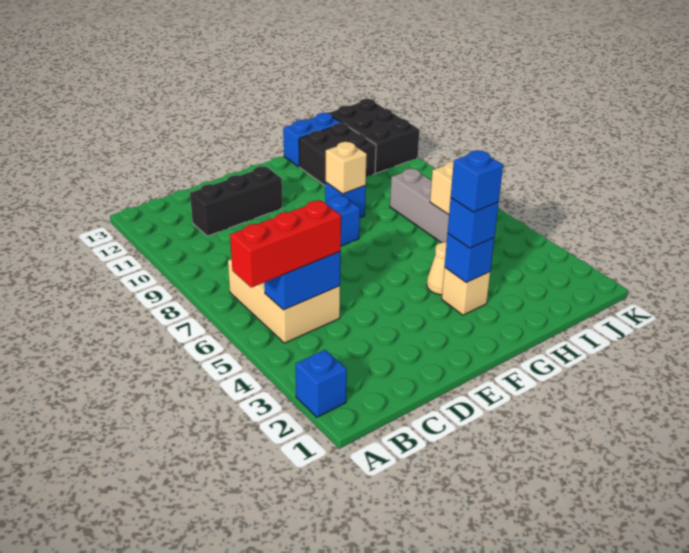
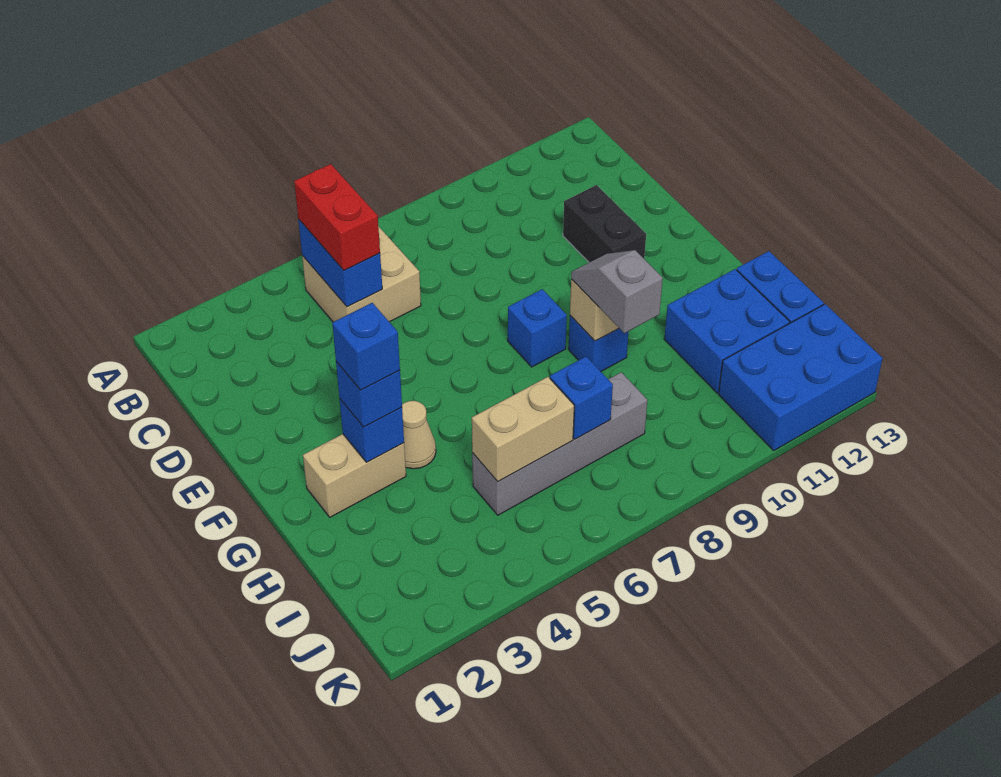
blue 1x1 brick [295,350,347,417] -> blue 1x1 brick moved to [550,356,613,439]
red 1x3 brick [230,200,341,288] -> red 1x2 brick [294,164,380,270]
tan 2x3 brick [228,259,340,343] -> tan 2x2 brick [302,226,421,322]
black 1x3 brick [190,166,282,236] -> black 1x2 brick [563,185,646,263]
tan 1x1 brick [442,268,490,315] -> tan 1x2 brick [303,434,406,517]
none -> grey 1x2 slope [571,250,663,333]
black 2x2 brick [299,123,376,186] -> blue 2x2 brick [664,269,790,393]
black 2x3 brick [329,99,419,173] -> blue 2x3 brick [719,304,883,450]

